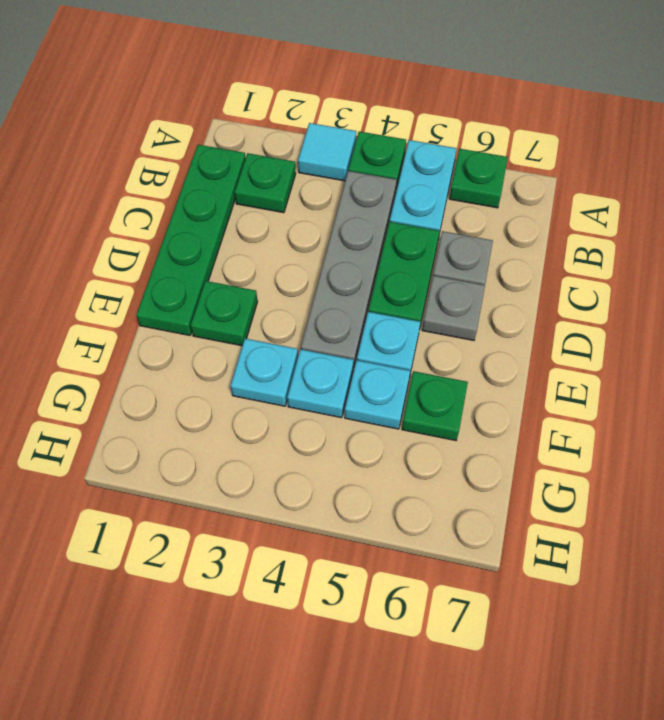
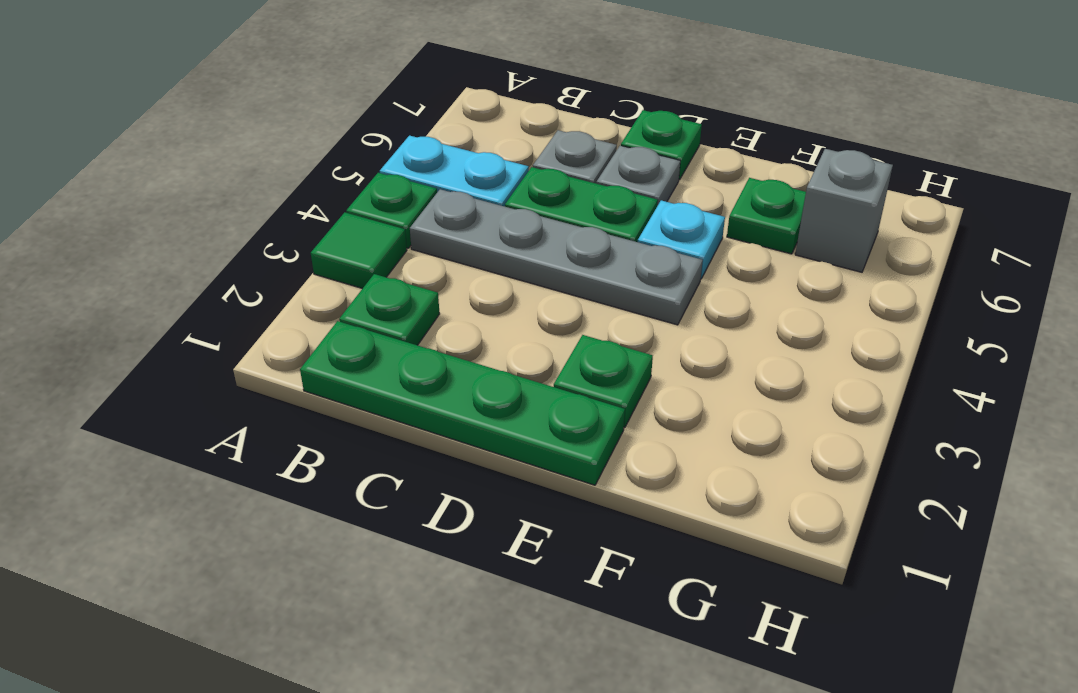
cyan 1x1 tile [298,123,356,181] -> green 1x1 tile [311,212,407,289]
green 1x1 plate [449,149,508,208] -> green 1x1 plate moved to [621,110,702,180]
cyan 1x1 plate [231,339,298,406] -> none
cyan 1x1 plate [287,349,354,418] -> none
cyan 1x1 plate [345,360,410,429] -> none
none -> grey 1x1 brick [795,149,893,272]

